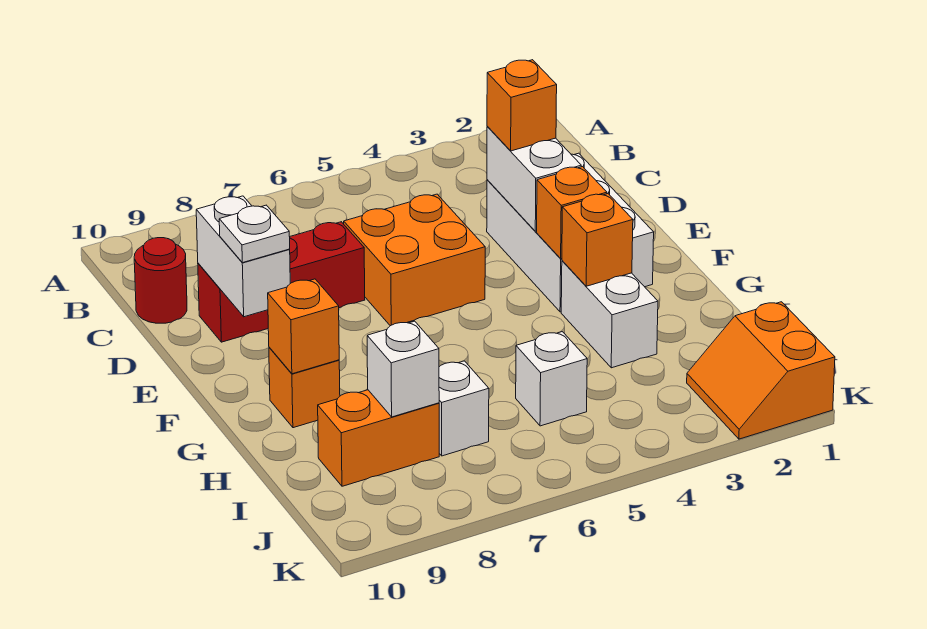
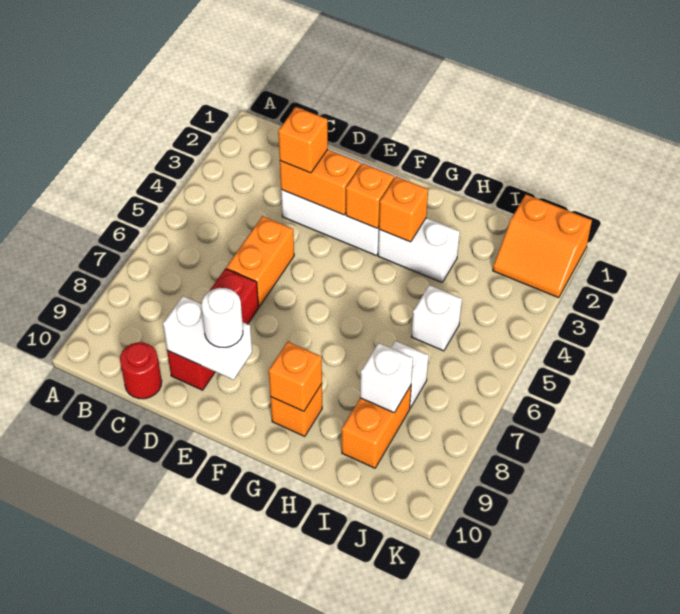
white 1x2 brick [487,126,581,231] -> orange 1x2 brick [280,149,361,215]
orange 2x2 brick [344,194,485,326] -> orange 1x2 brick [226,216,294,307]
white 1x1 plate [219,205,290,263] -> white 1x1 round brick [201,288,243,347]

